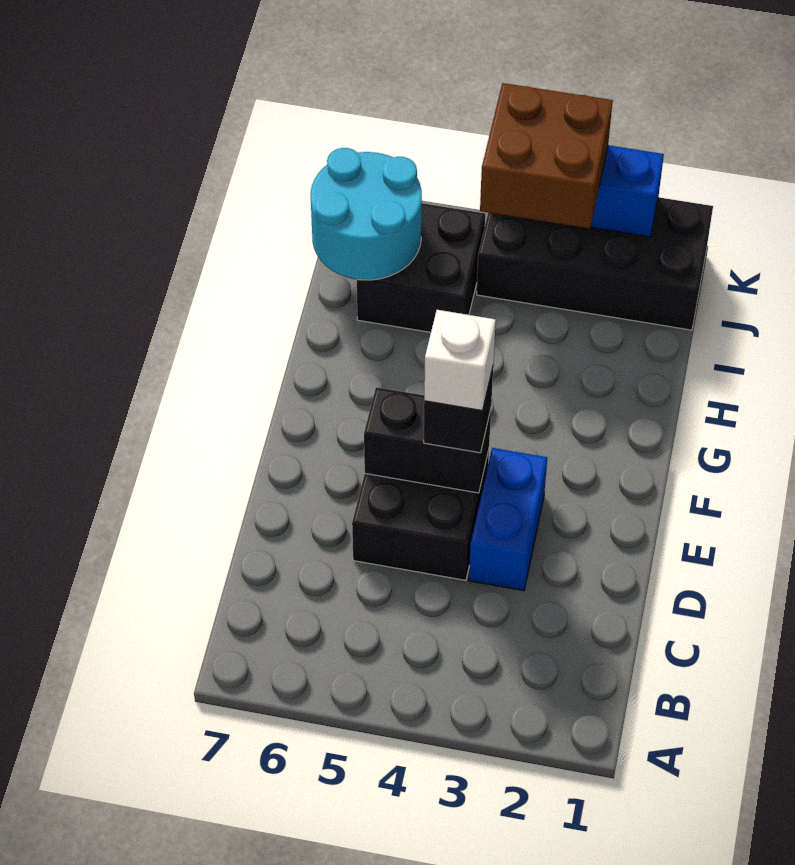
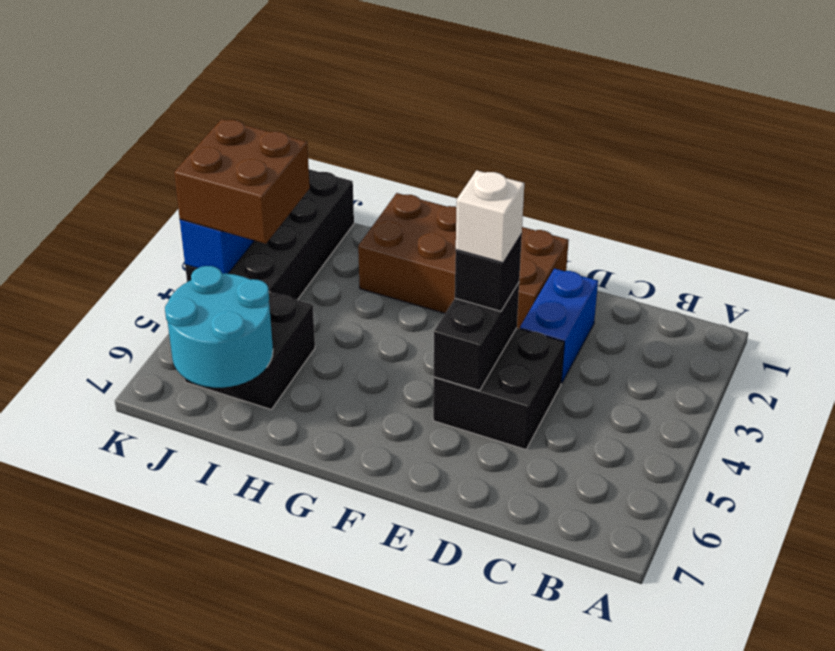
blue 1x2 brick [469,448,547,591] -> blue 1x2 brick turned to [520,269,598,383]
none -> brown 2x4 brick [358,193,569,329]

